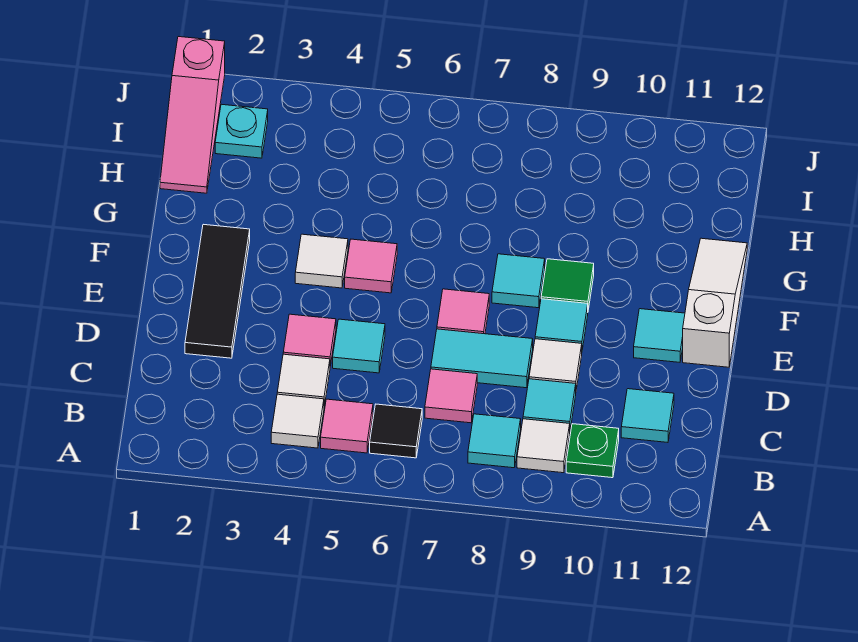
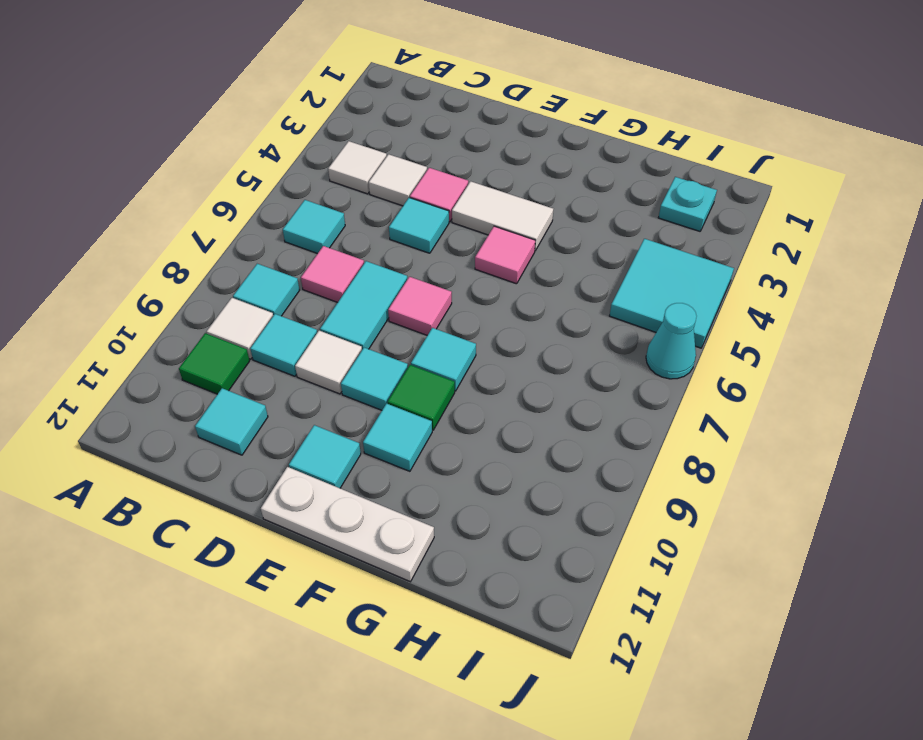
pink 1x1 tile [321,399,373,453] -> none
black 1x1 tile [370,404,422,458] -> cyan 1x1 tile [283,200,345,254]
green 1x1 plate [566,424,619,478] -> green 1x1 tile [179,333,250,394]
black 1x3 tile [185,224,250,358] -> none
white 1x3 slope [683,238,747,367] -> white 1x3 plate [261,467,434,582]
white 1x1 tile [295,234,348,288] -> white 1x2 tile [452,181,553,251]
none -> cyan 1x1 tile [363,404,432,471]
pink 1x3 slope [160,37,225,193] -> none
none -> cyan 2x2 tile [610,239,734,348]
none -> cyan 1x1 cone [646,303,697,379]

